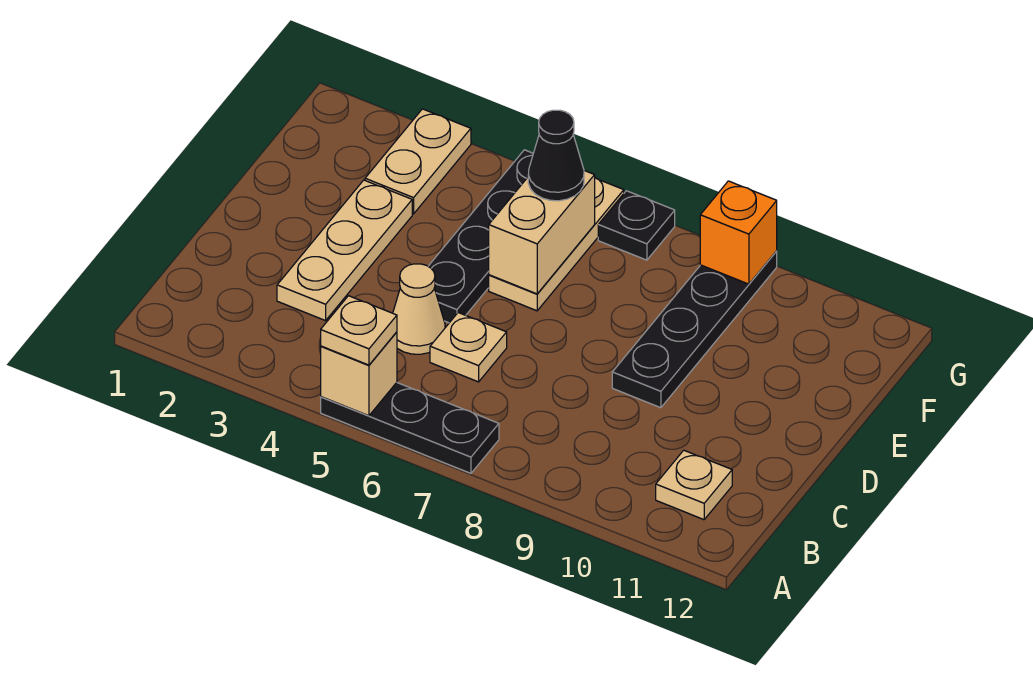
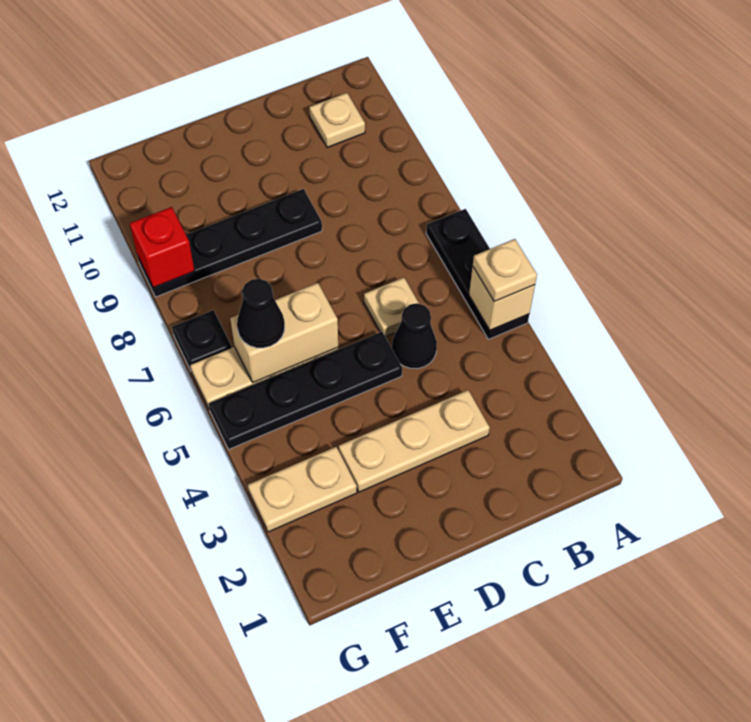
tan 1x1 cone [393,264,445,354] -> black 1x1 cone [392,303,437,369]
orange 1x1 brick [700,181,777,284] -> red 1x1 brick [130,207,194,288]

